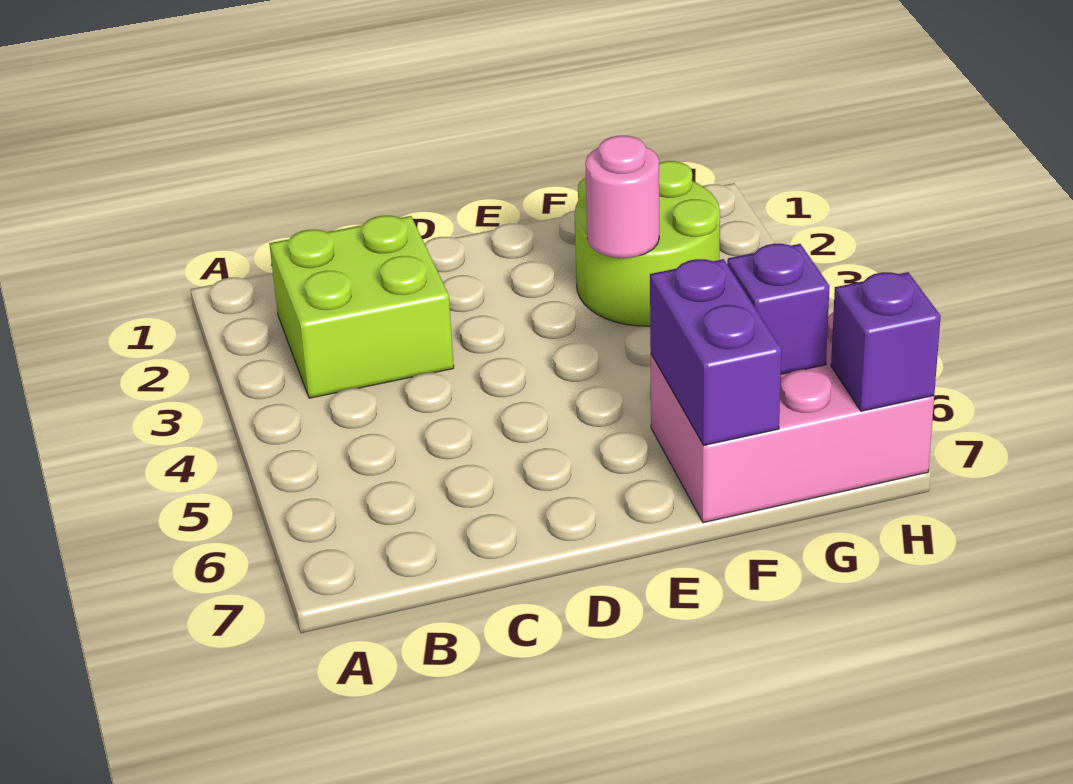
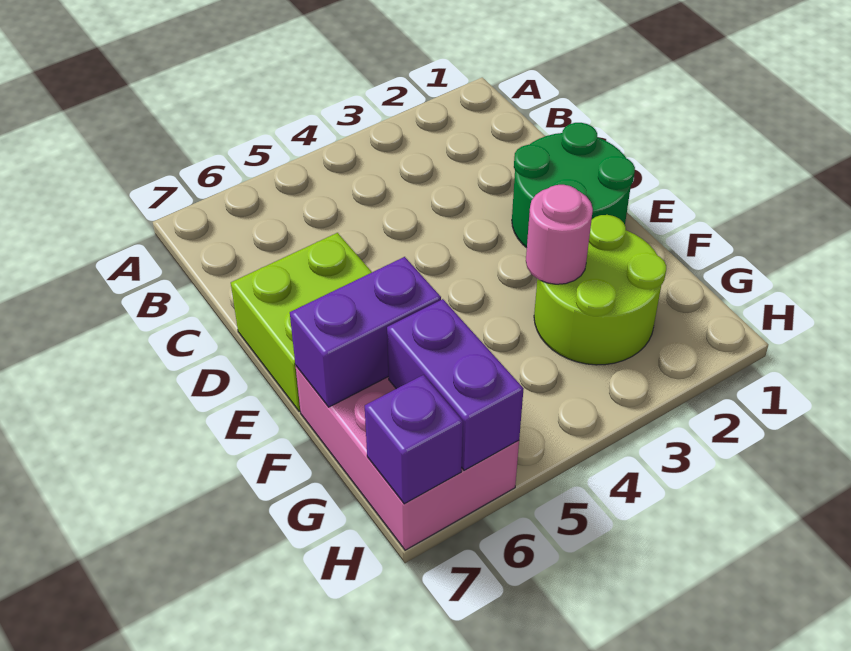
lime 2x2 brick [269,216,454,398] -> lime 2x2 brick moved to [231,233,372,412]
none -> green 2x2 round brick [512,123,635,248]
purple 1x1 brick [727,244,829,374] -> purple 1x2 brick [387,299,523,470]

